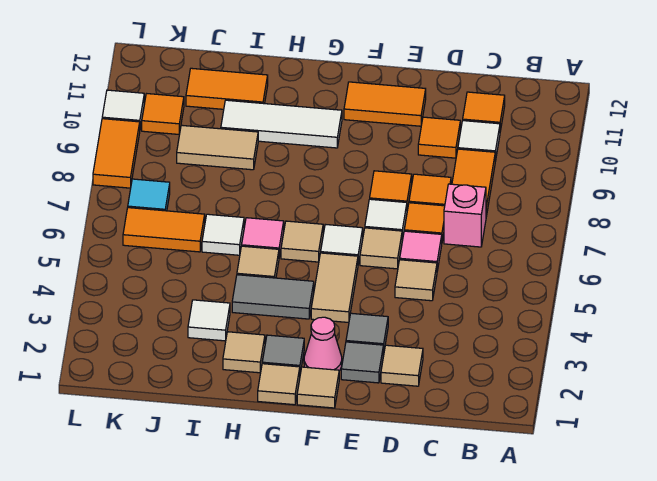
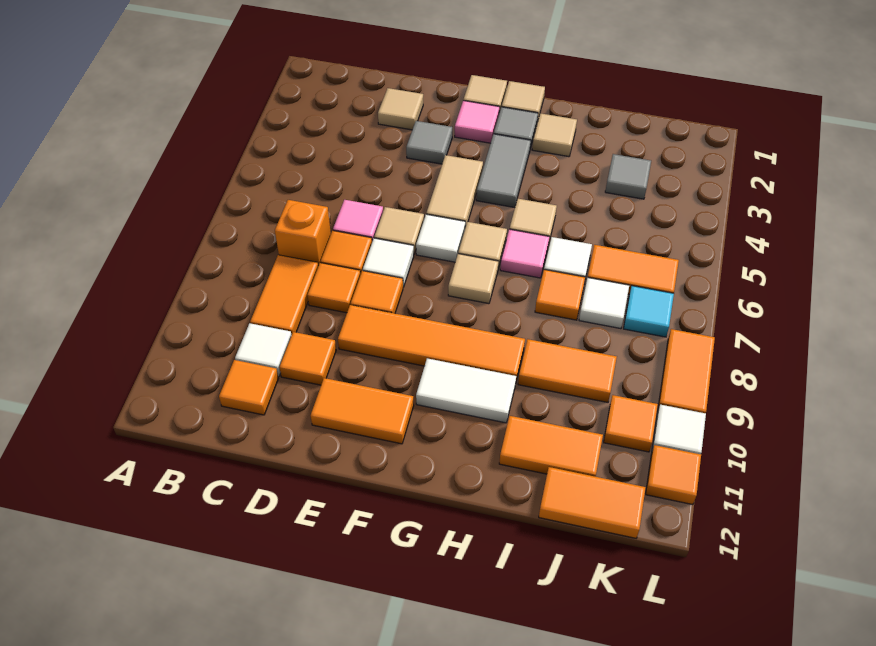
pink 1x1 brick [444,184,486,247] -> orange 1x1 brick [275,200,331,266]
tan 1x1 tile [395,260,437,301] -> tan 1x1 tile moved to [448,254,499,304]
grey 1x1 tile [341,342,383,383] -> grey 1x1 tile moved to [605,154,651,199]
none -> orange 1x4 tile [338,305,525,381]
pink 1x1 cone [304,317,342,371] -> pink 1x1 tile [455,101,499,143]
grey 1x2 tile [232,275,314,319] -> grey 1x2 tile turned to [476,134,531,208]
white 1x3 tile [221,100,342,148] -> white 1x2 tile [416,358,516,423]
white 1x1 tile [188,300,230,341] -> white 1x1 tile moved to [579,278,629,329]
none -> orange 1x1 tile [535,270,585,320]
tan 1x2 tile [177,125,258,170] -> orange 1x2 tile [518,339,617,402]
none -> orange 1x2 tile [539,467,646,538]
none -> orange 1x1 tile [646,445,701,505]

